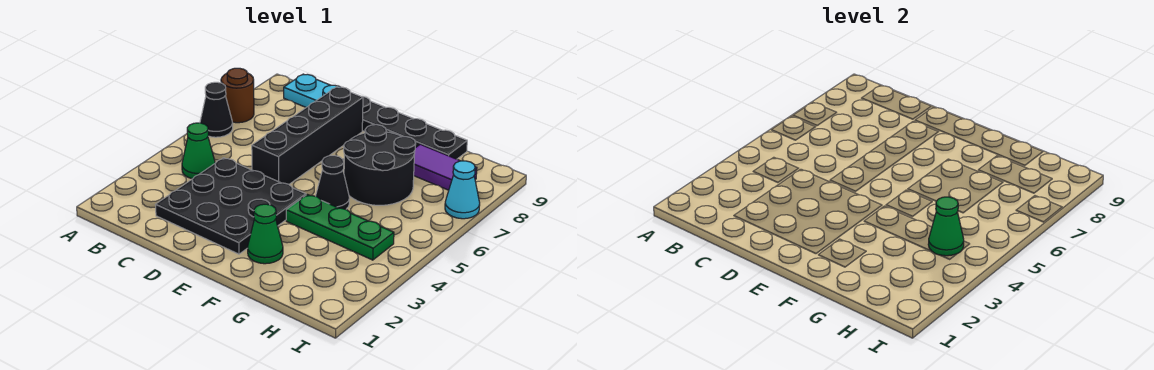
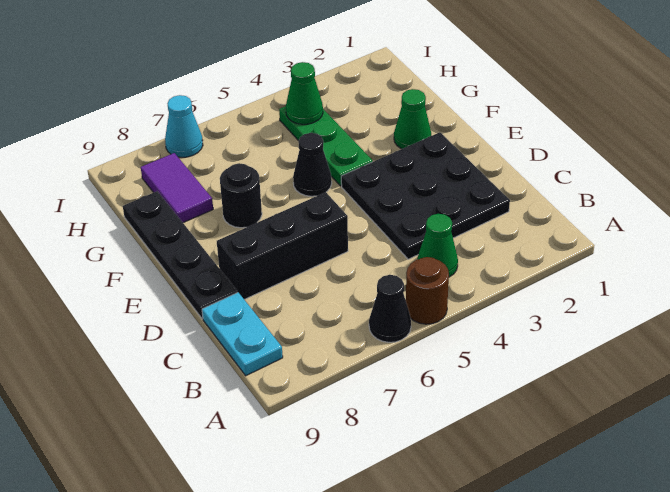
brown 1x1 round brick [221,68,254,123] -> brown 1x1 round brick moved to [406,257,449,324]
black 1x4 brick [252,87,363,184] -> black 1x3 brick [217,192,348,299]
black 2x2 round brick [344,125,416,205] -> black 1x1 round brick [220,163,262,228]

